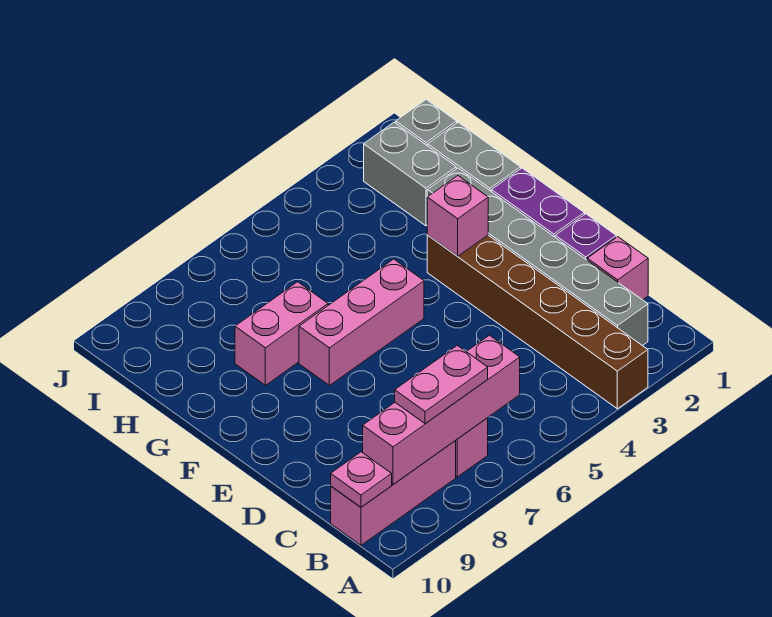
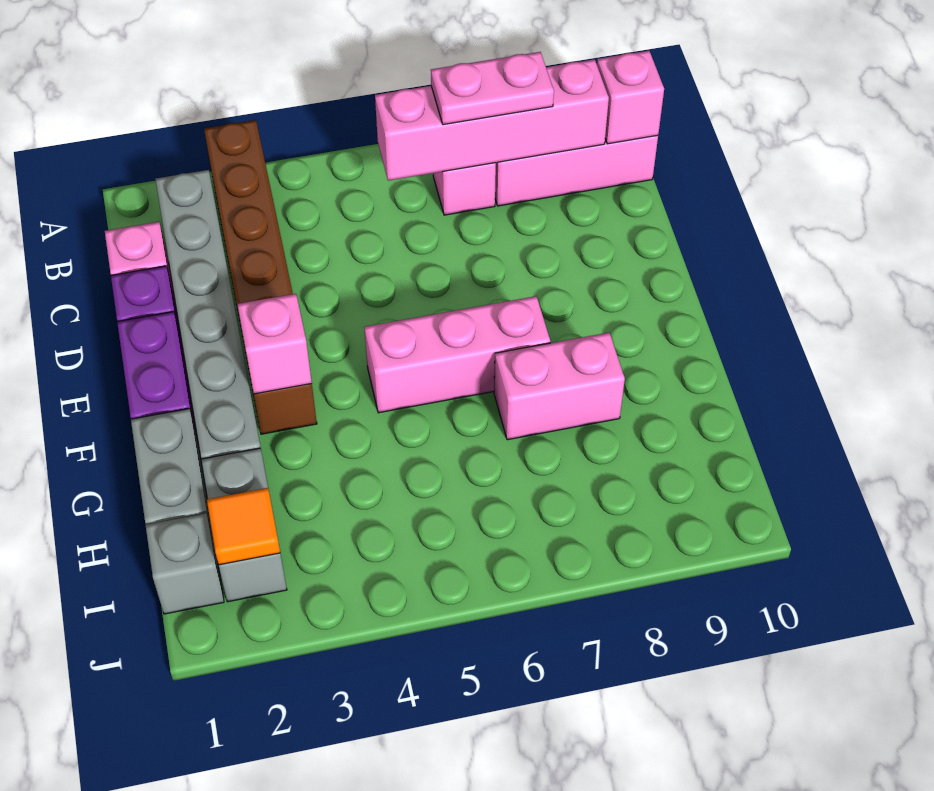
pink 1x1 plate [331,452,392,507] -> pink 1x1 brick [597,51,664,144]
none -> orange 1x1 tile [207,488,280,565]

